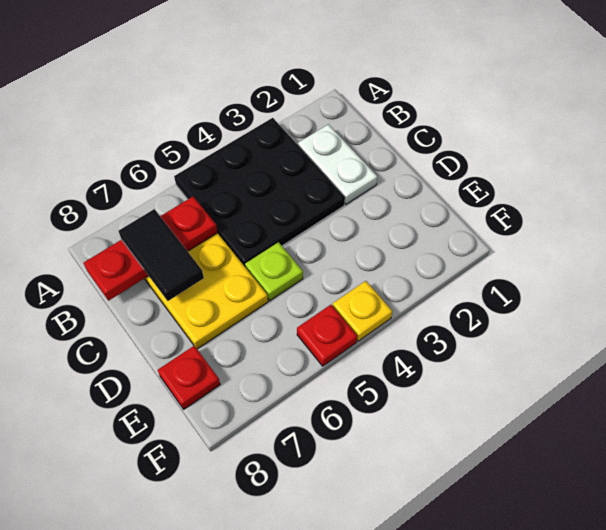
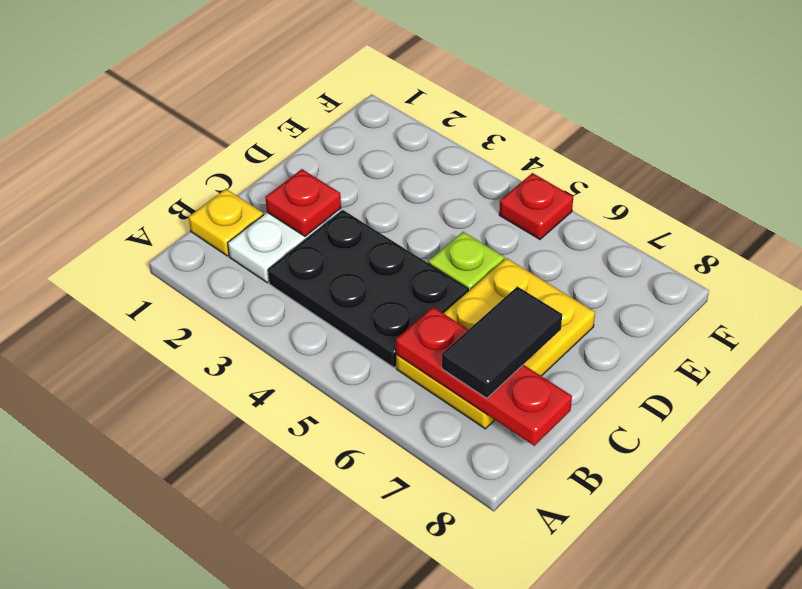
black 3x3 plate [174,118,345,266] -> black 2x3 plate [268,210,468,368]
red 1x1 plate [158,346,220,409] -> red 1x1 plate moved to [265,169,341,236]
yellow 1x1 plate [333,281,392,341] -> yellow 1x1 plate moved to [189,189,263,256]

